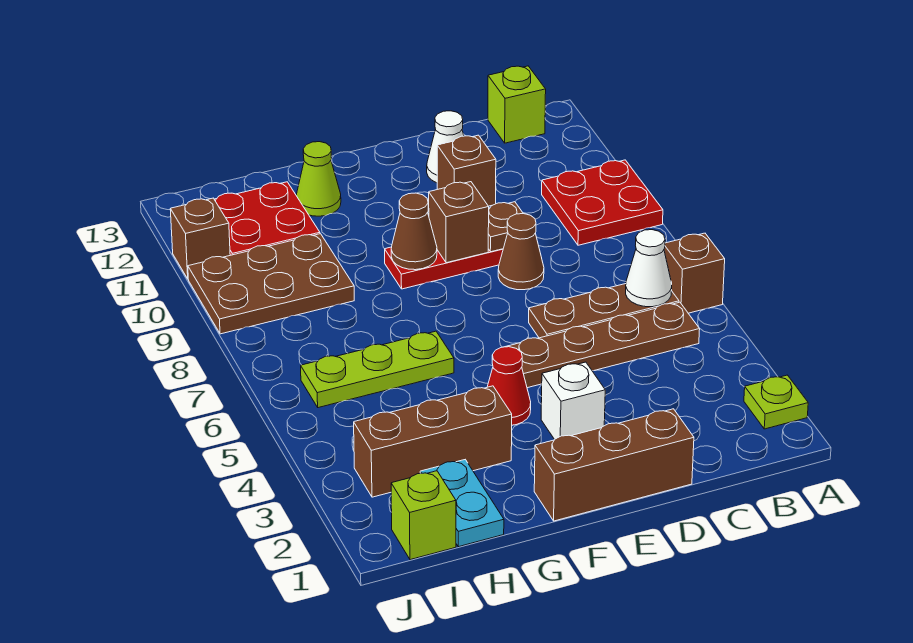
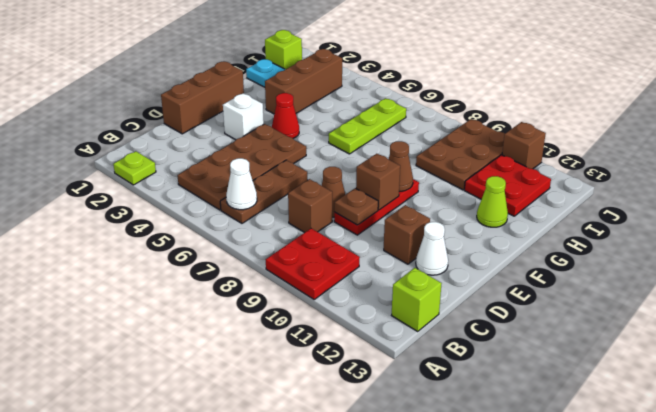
brown 1x1 brick [664,233,725,313] -> brown 1x1 brick moved to [288,179,332,233]
brown 1x4 plate [506,302,700,388] -> brown 2x4 plate [177,124,306,210]

